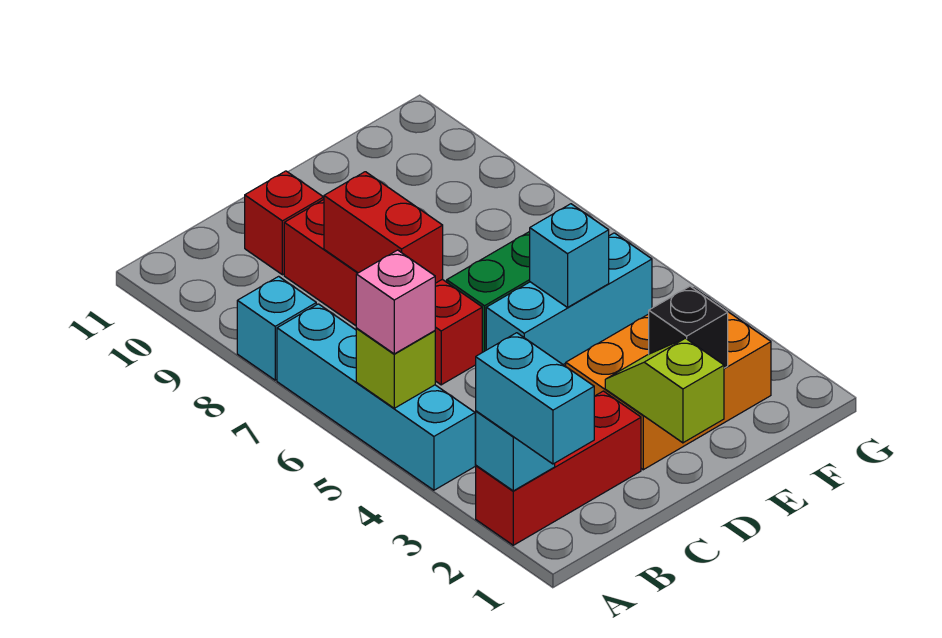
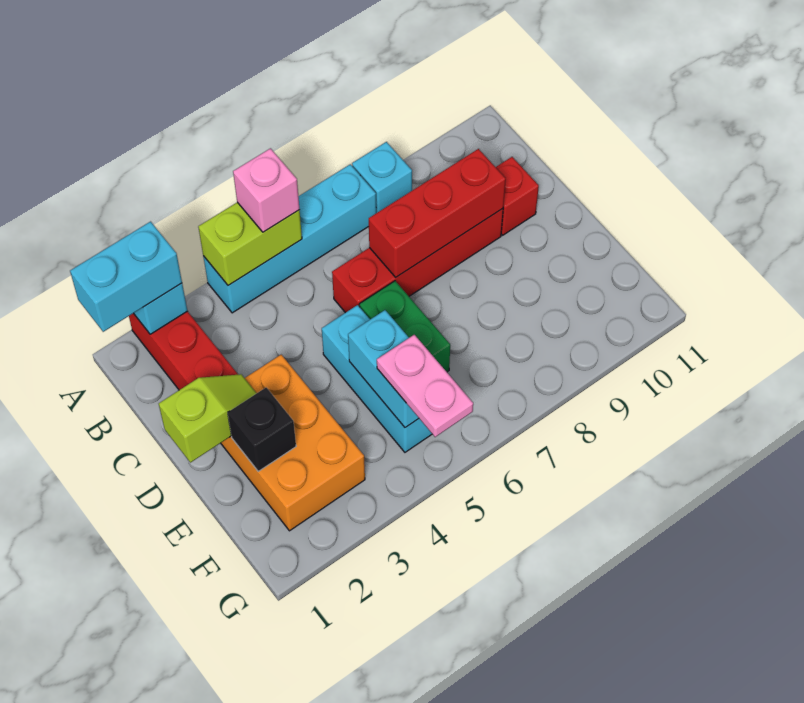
lime 1x1 brick [356,329,435,408] -> lime 1x2 brick [198,202,302,285]
red 1x2 brick [324,172,443,283] -> red 1x3 brick [369,149,506,277]
cyan 1x1 brick [530,204,609,307] -> cyan 1x2 brick [348,310,419,428]
none -> pink 1x2 plate [377,335,473,437]

